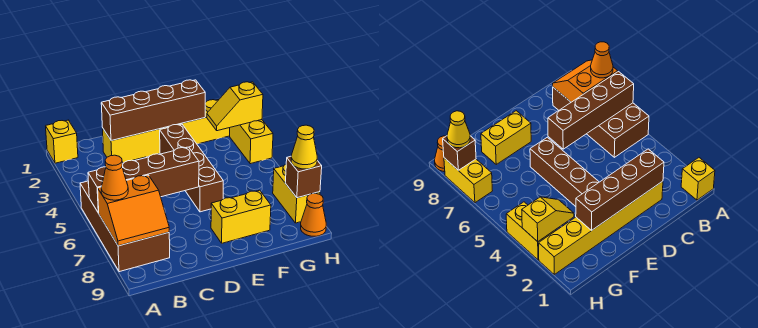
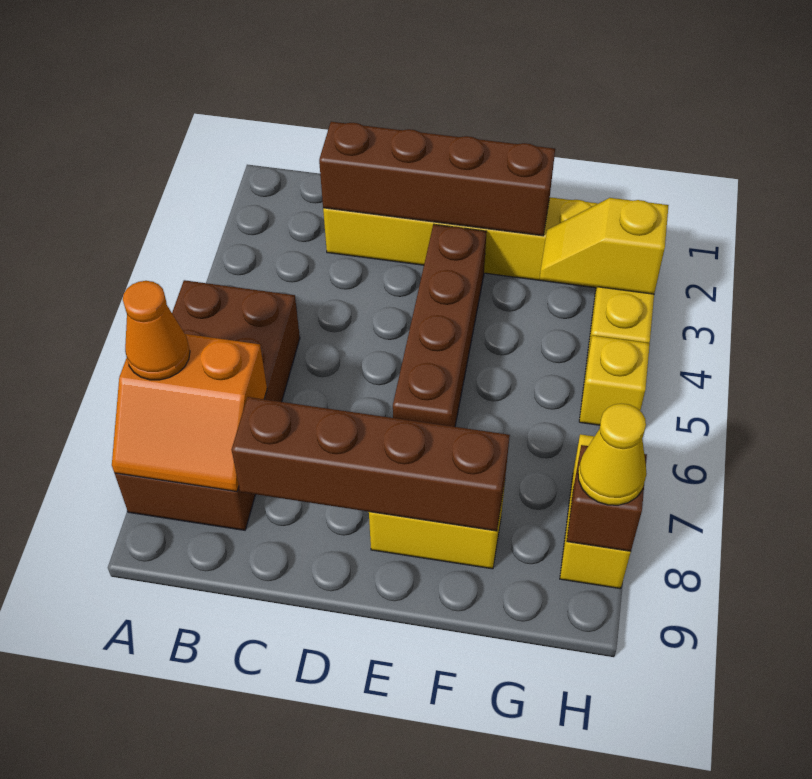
yellow 1x1 brick [46,120,78,163] -> yellow 1x1 brick moved to [579,335,650,425]
brown 1x4 brick [88,147,199,213] -> brown 1x4 brick moved to [232,397,510,531]
orange 1x1 cone [301,193,326,236] -> none

